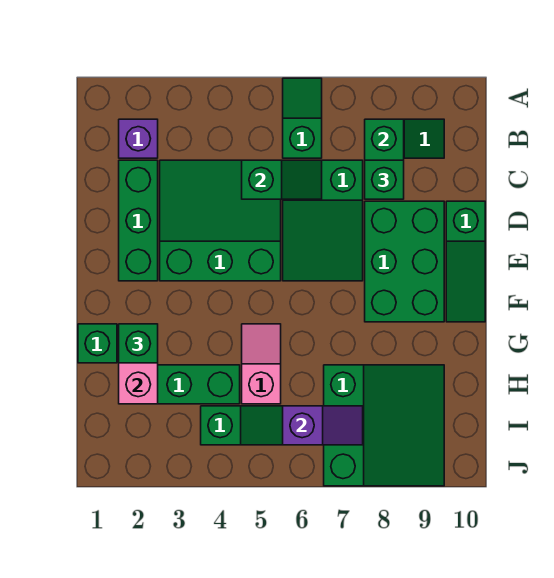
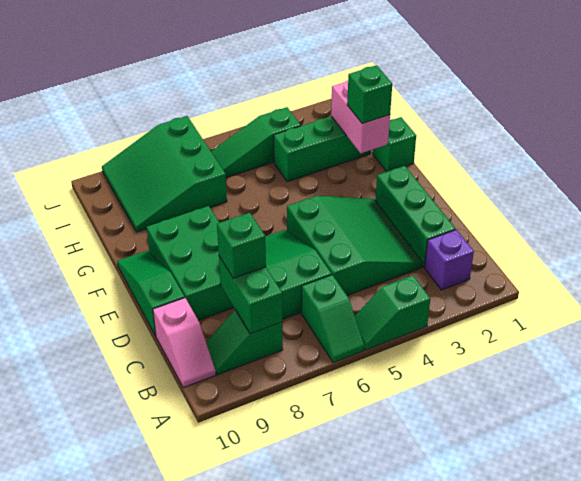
green 3x3 slope [160,160,281,281] -> green 3x3 slope turned to [287,196,423,295]
green 1x2 slope [242,160,322,199] -> green 1x2 slope moved to [355,275,430,350]
pink 1x2 slope [242,324,281,404] -> pink 1x2 slope moved to [153,298,216,388]
purple 1x2 slope [283,406,363,445] -> none

